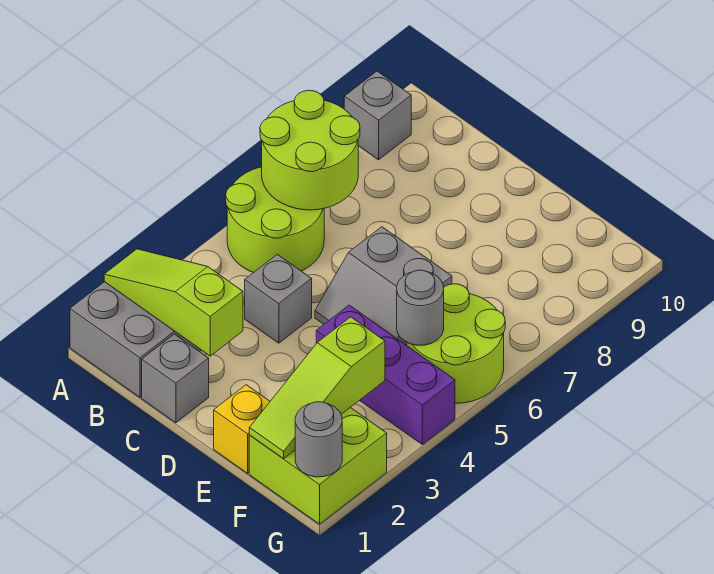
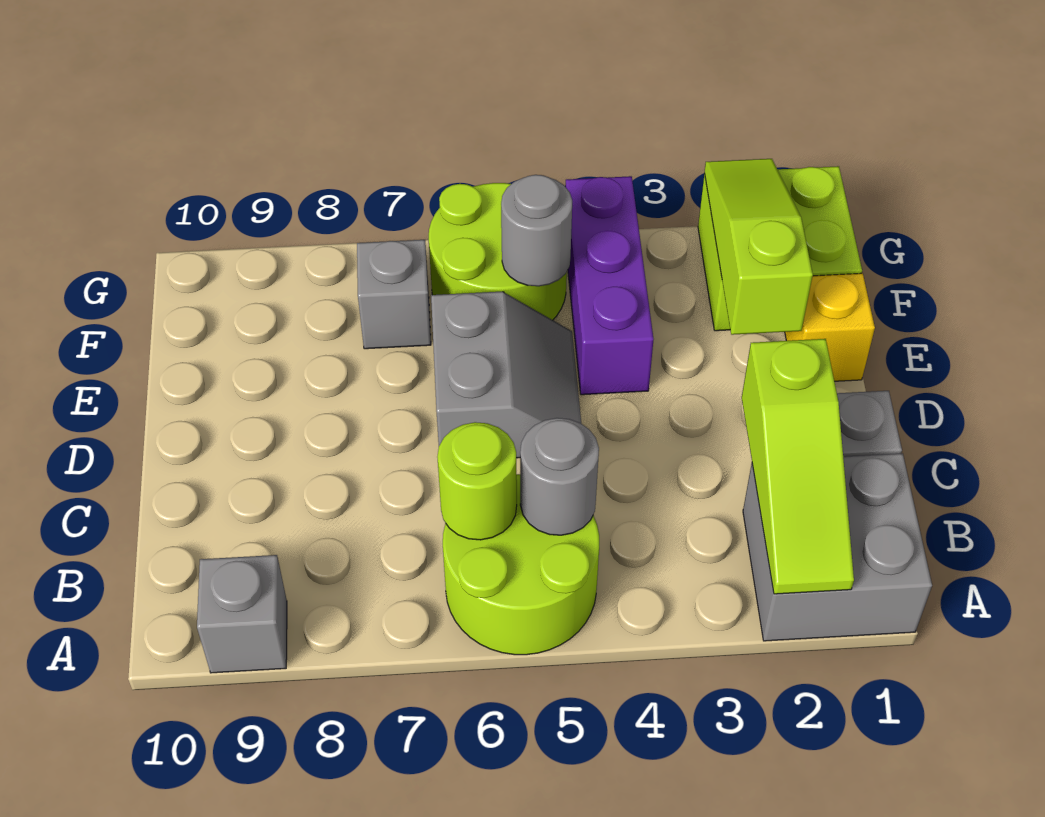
lime 2x2 round brick [260,90,360,210] -> lime 1x1 round brick [437,422,517,540]
grey 1x1 brick [245,254,312,343] -> grey 1x1 brick moved to [357,240,431,349]
lime 1x3 slope [249,317,385,459] -> lime 1x3 slope turned to [704,159,813,335]
grey 1x1 round brick [295,402,342,477] -> grey 1x1 round brick moved to [520,418,599,535]

